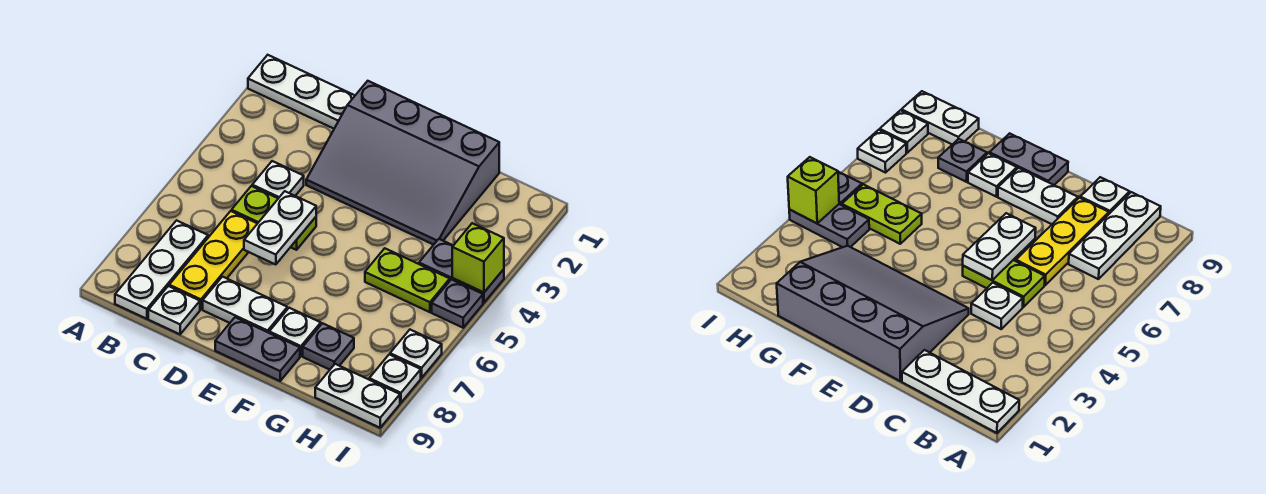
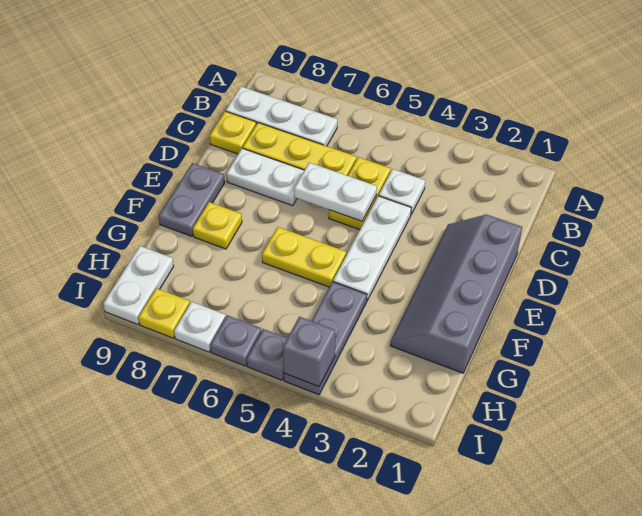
white 1x3 plate [248,55,355,129] -> white 1x3 plate moved to [333,196,411,300]
lime 1x2 plate [232,186,316,250] -> yellow 1x2 plate [329,157,391,230]
white 1x1 plate [148,286,200,334] -> yellow 1x1 plate [210,111,256,154]
grey 3x4 slope [306,81,499,245] -> grey 2x4 slope [390,214,522,373]
white 1x2 plate [203,277,287,333] -> white 1x2 plate turned to [226,148,304,206]
none -> yellow 1x2 plate [262,227,346,287]
white 1x1 plate [269,308,321,356] -> yellow 1x1 plate [193,202,242,249]
lime 1x2 plate [365,248,450,312] -> none
grey 1x1 plate [303,323,354,370] -> grey 1x1 plate moved to [210,315,262,366]
grey 1x2 plate [419,239,504,303] -> grey 1x3 plate [284,282,367,395]
lime 1x1 brick [452,223,504,292] -> grey 1x1 brick [283,317,335,387]
white 1x1 plate [369,355,421,403] -> yellow 1x1 plate [138,288,190,338]

